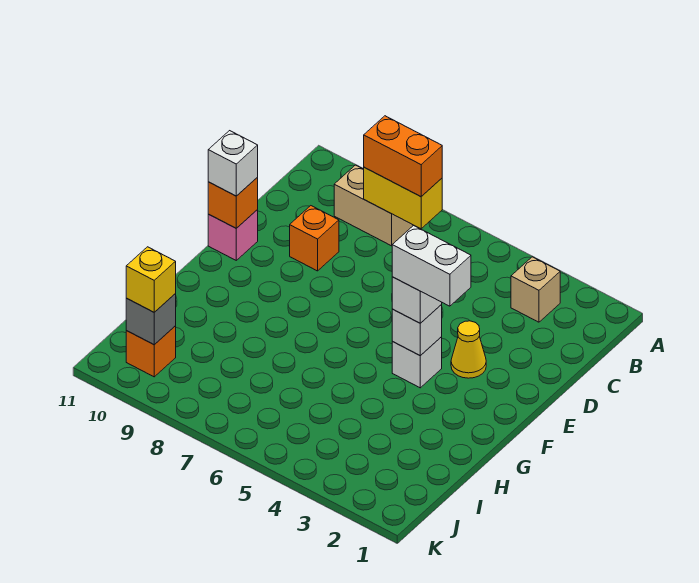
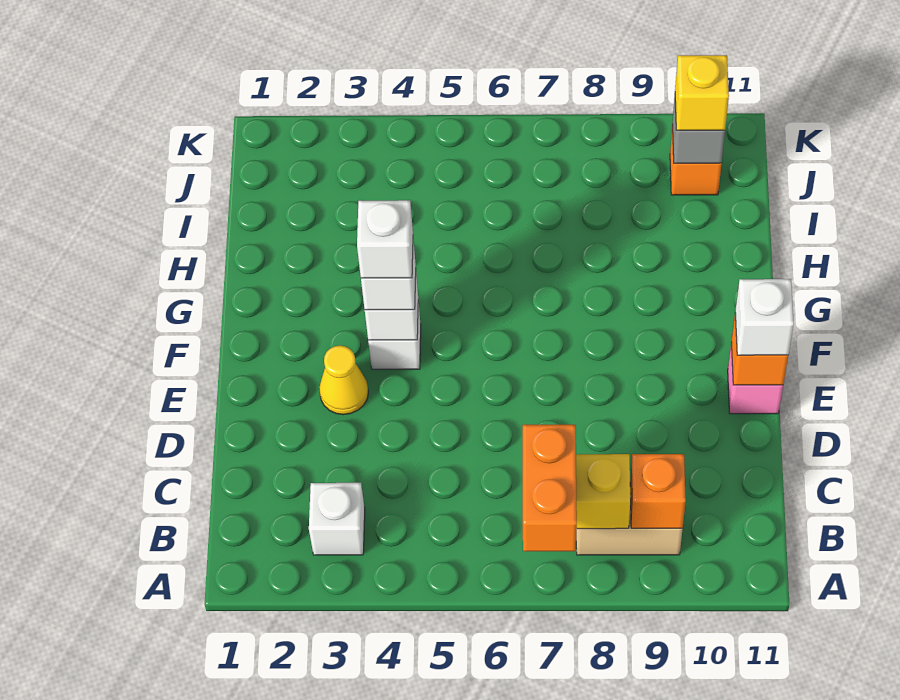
tan 1x1 brick [511,257,560,322] -> white 1x1 brick [309,483,365,555]
orange 1x2 brick [364,116,442,197] -> orange 1x2 brick turned to [523,425,577,551]
orange 1x1 brick [290,206,339,271] -> orange 1x1 brick moved to [630,454,686,528]
white 1x2 brick [392,225,471,306] -> white 1x1 brick [357,200,413,278]

